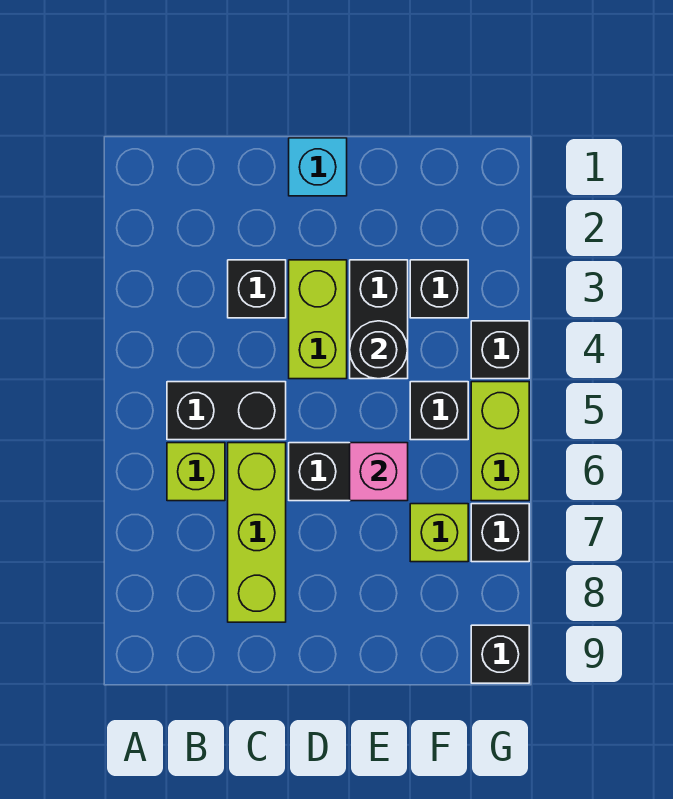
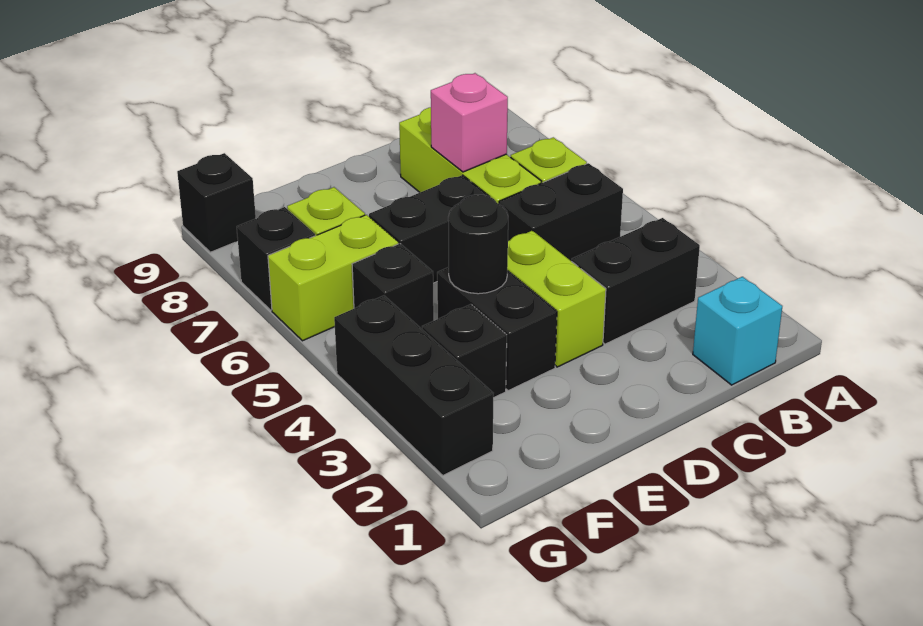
black 1x1 brick [228,260,286,318] -> black 1x2 brick [572,218,700,344]
cyan 1x1 brick [289,138,347,196] -> cyan 1x1 brick moved to [693,277,782,385]
pink 1x1 brick [350,443,408,501] -> pink 1x1 brick moved to [431,73,508,172]
black 1x1 brick [471,321,529,379] -> black 1x3 brick [334,296,493,475]
lime 1x2 brick [471,382,529,501] -> lime 1x2 brick turned to [268,215,398,341]

